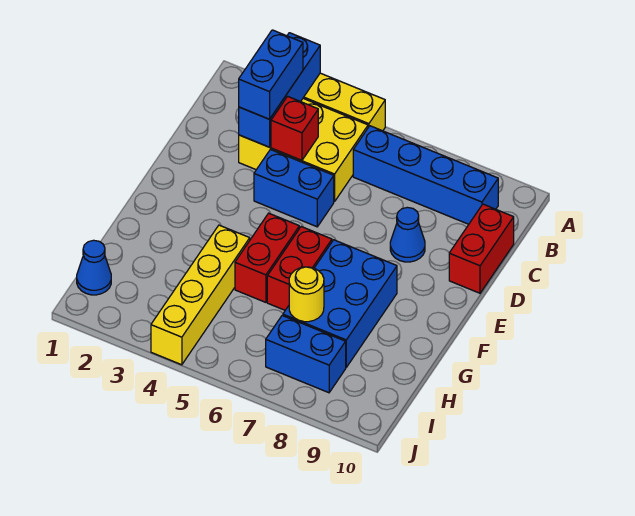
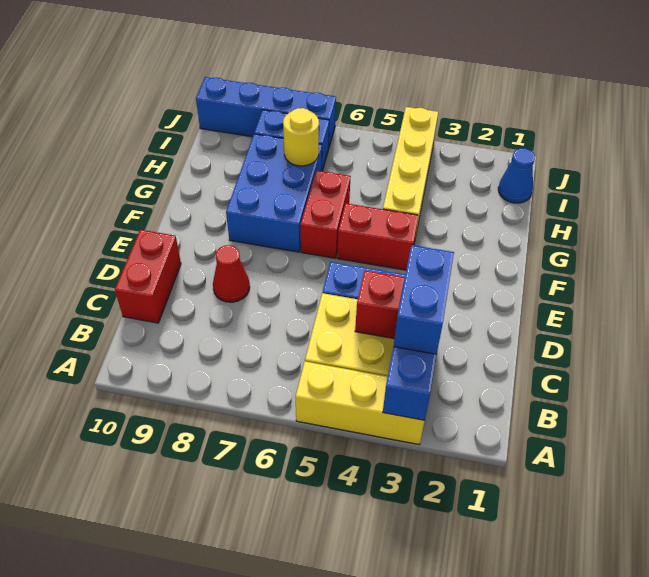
blue 1x4 brick [353,126,498,224] -> blue 1x4 brick moved to [196,77,336,146]
blue 1x1 cone [390,207,425,262] -> red 1x1 cone [213,245,250,302]
red 1x2 brick [235,213,299,302] -> red 1x2 brick turned to [337,203,418,270]

